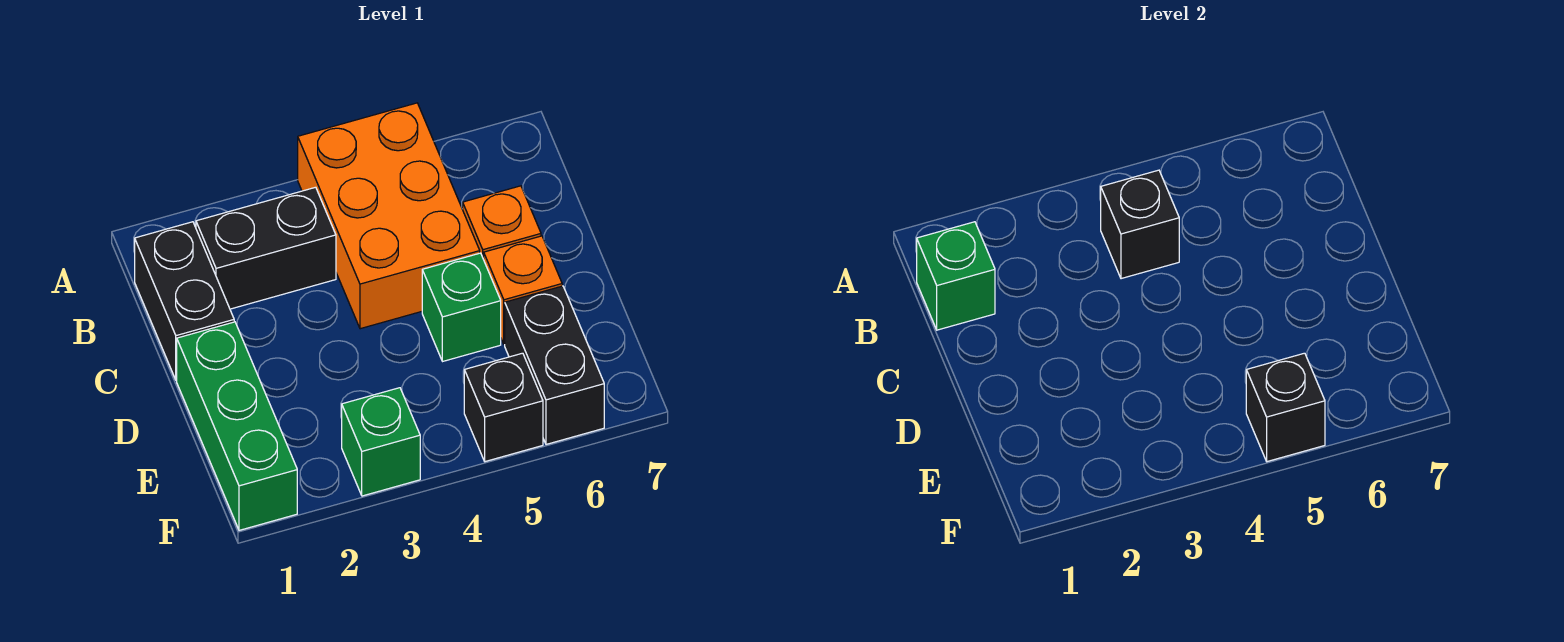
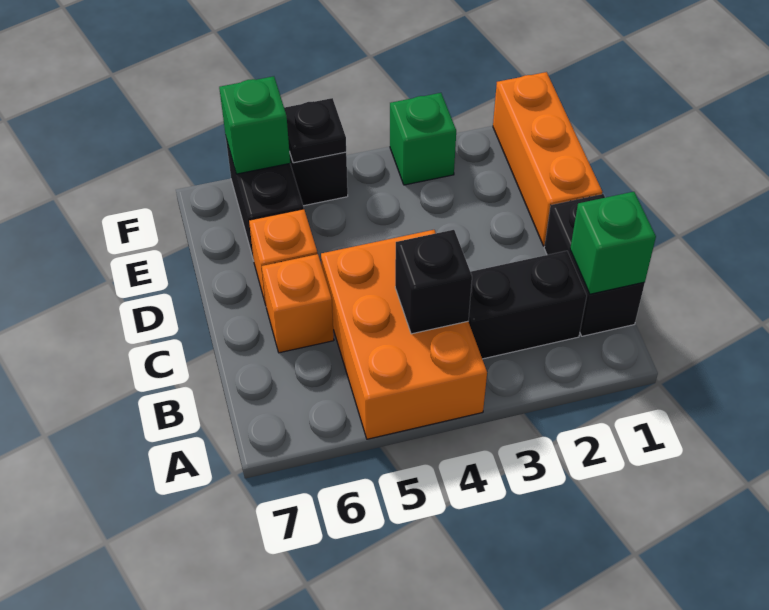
green 1x3 brick [177,322,297,530] -> orange 1x3 brick [493,72,602,246]
green 1x1 brick [422,253,501,361] -> green 1x1 brick moved to [219,76,290,174]
black 1x1 brick [1246,353,1325,462] -> black 1x1 plate [284,98,346,163]

